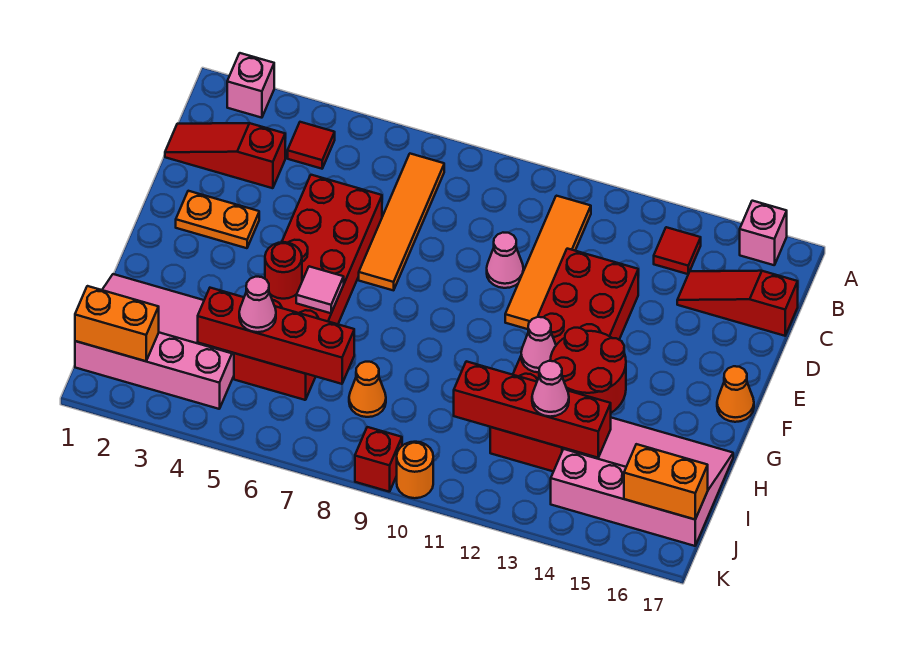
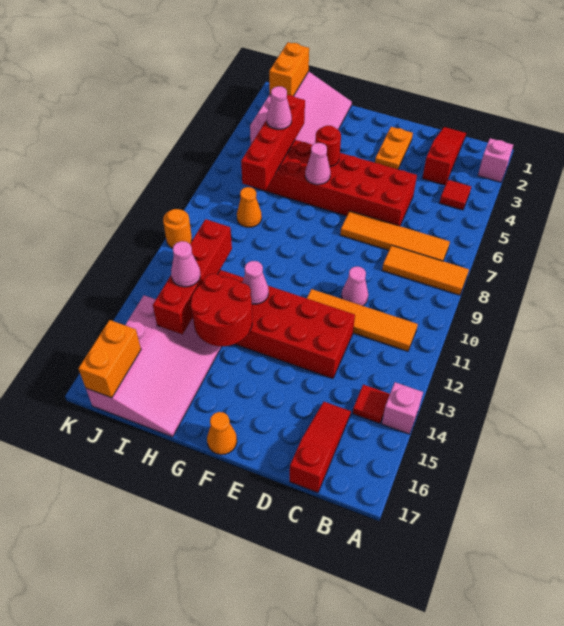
none -> orange 1x3 tile [382,245,469,295]
pink 1x1 brick [740,201,787,265] -> pink 1x1 brick moved to [382,382,423,434]
pink 1x1 tile [296,266,344,313] -> pink 1x1 cone [305,143,331,185]
red 1x1 brick [355,427,402,492] -> none

